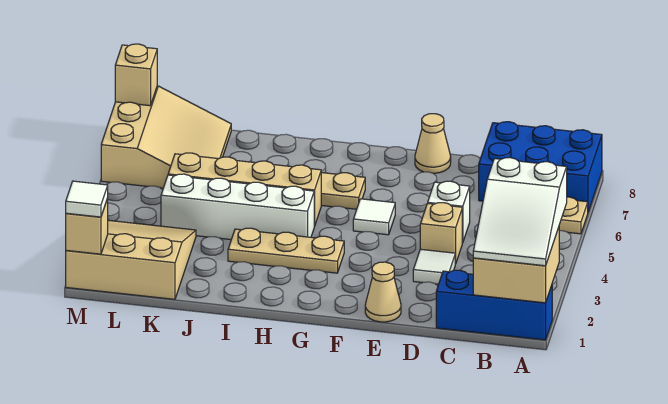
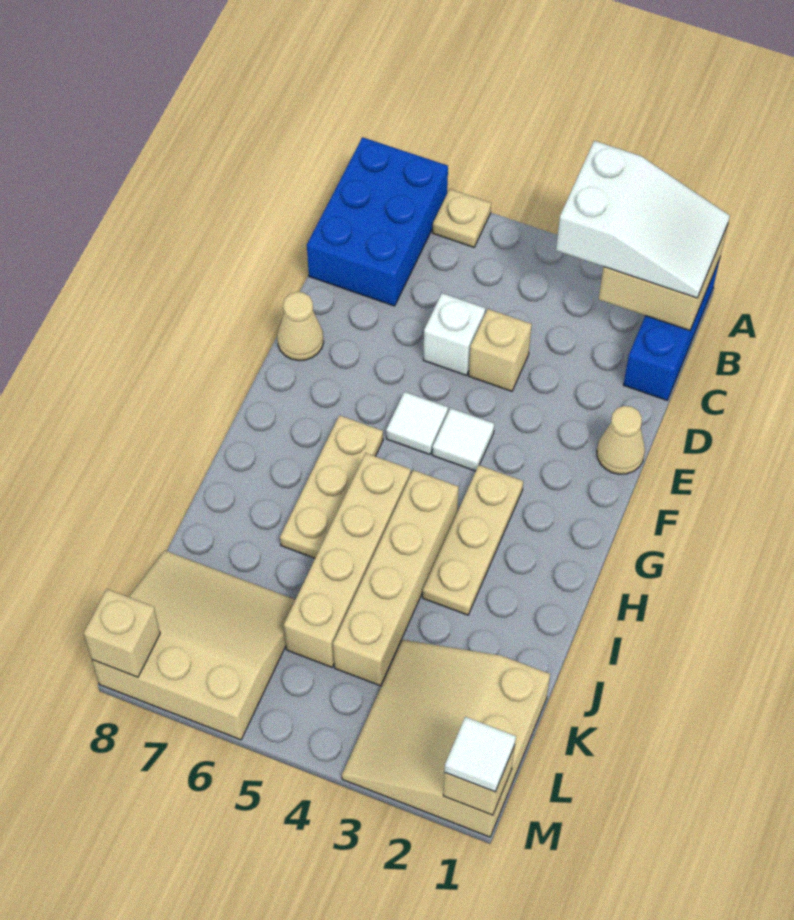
white 1x1 tile [413,249,455,284] -> white 1x1 tile moved to [432,408,494,471]
white 1x4 brick [161,174,314,240] -> tan 1x4 brick [333,470,459,686]

